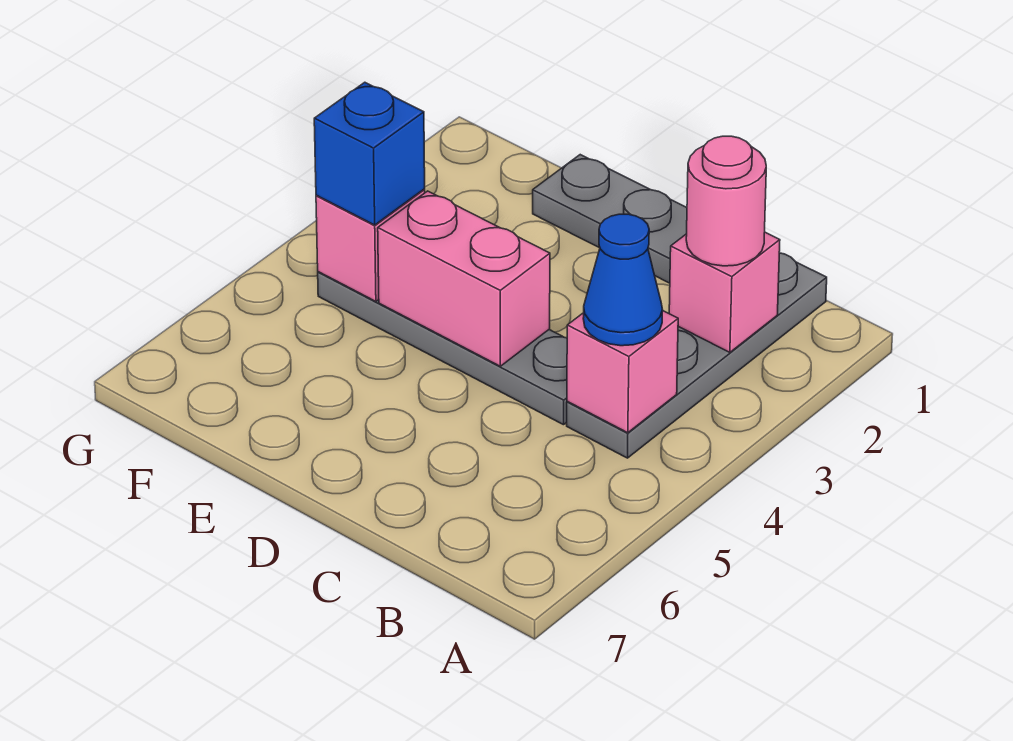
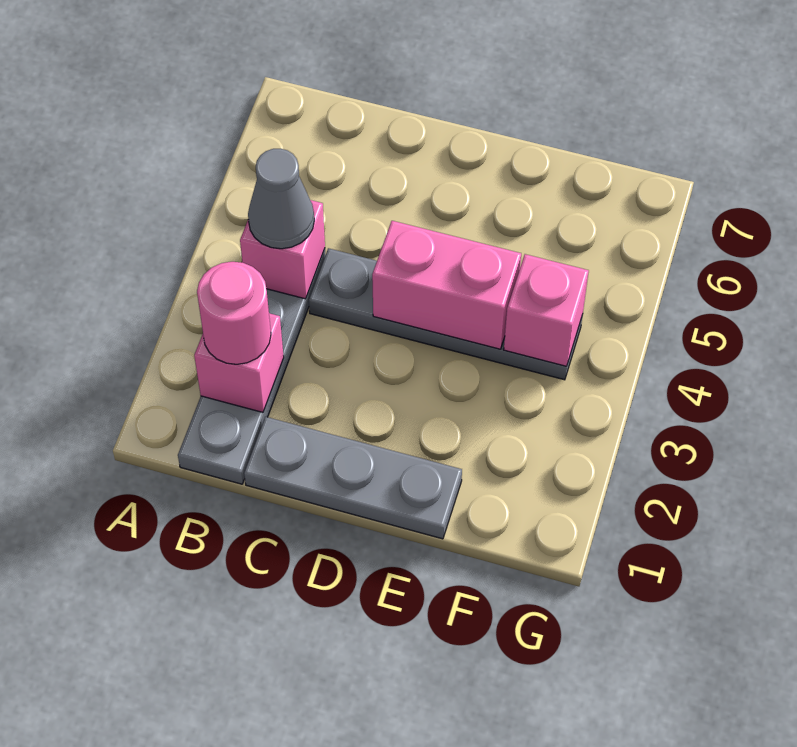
blue 1x1 cone [583,214,663,346] -> grey 1x1 cone [248,149,314,249]
blue 1x1 brick [314,82,425,225] -> none

